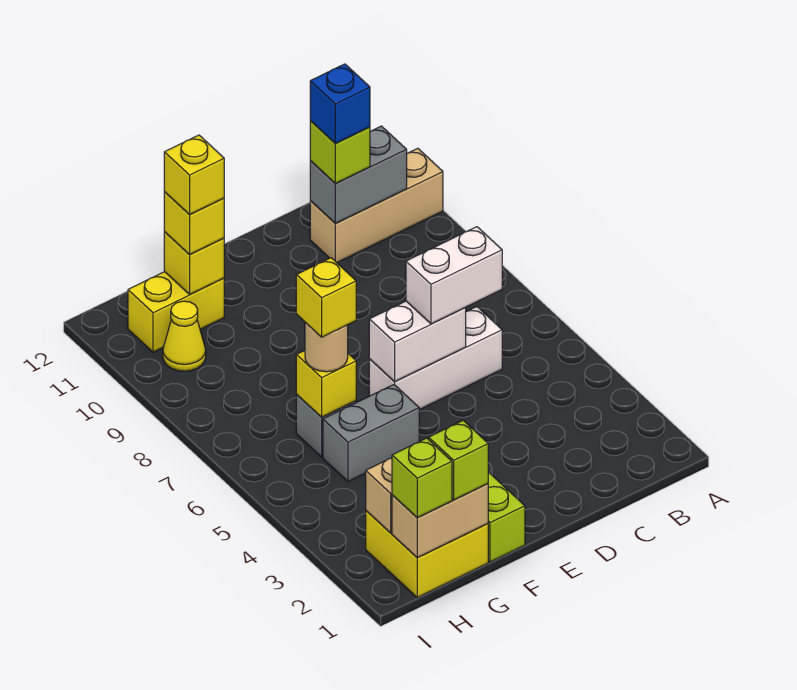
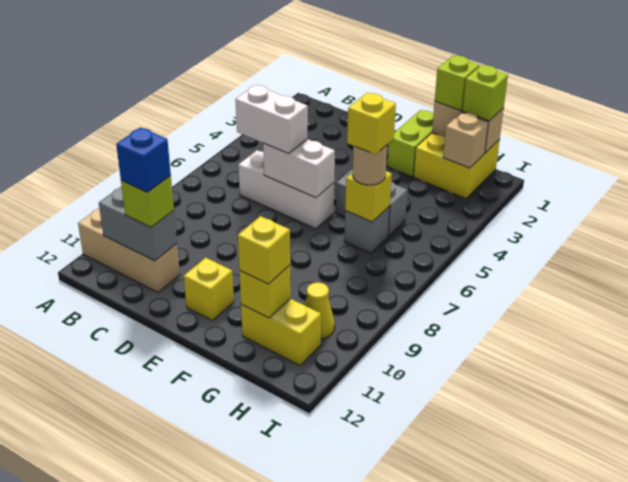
yellow 1x1 brick [164,135,224,215] -> yellow 1x1 brick moved to [184,258,234,321]

